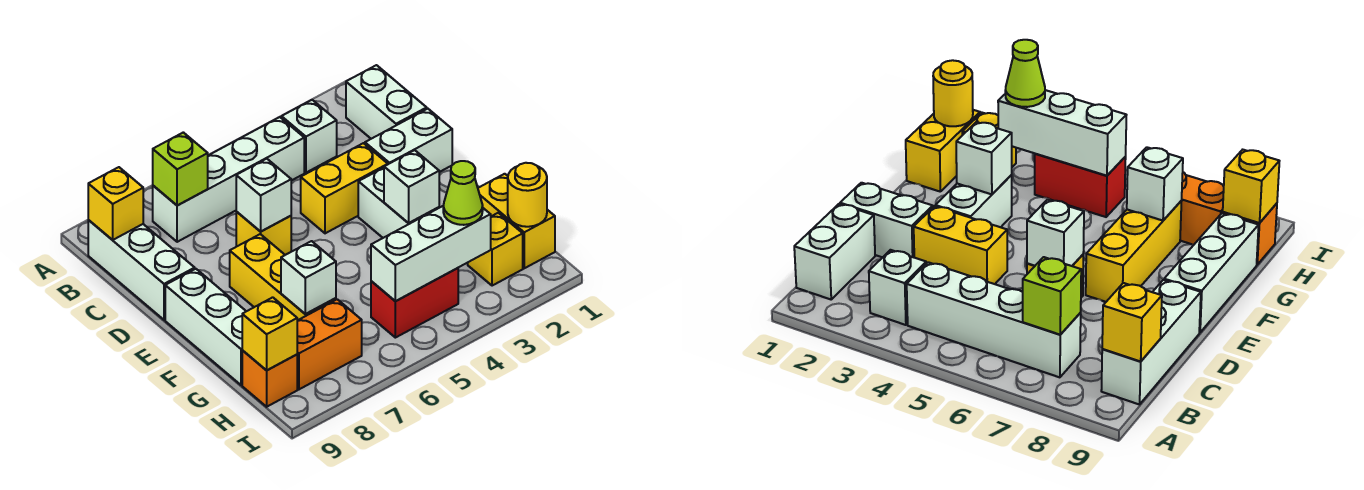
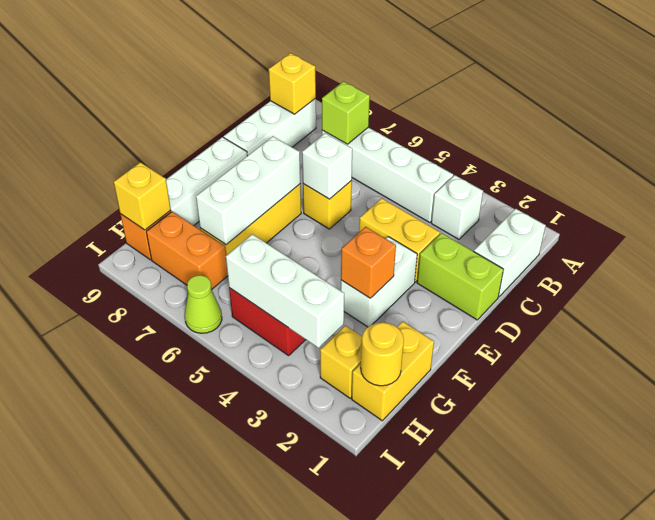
white 1x2 brick [365,109,452,172] -> lime 1x2 brick [417,233,503,320]
white 1x1 brick [384,150,439,223] -> orange 1x1 brick [341,227,396,298]
white 1x1 brick [281,241,336,314] -> white 1x3 brick [196,136,300,245]
lime 1x1 cone [443,161,483,225] -> lime 1x1 cone moved to [185,275,222,333]

